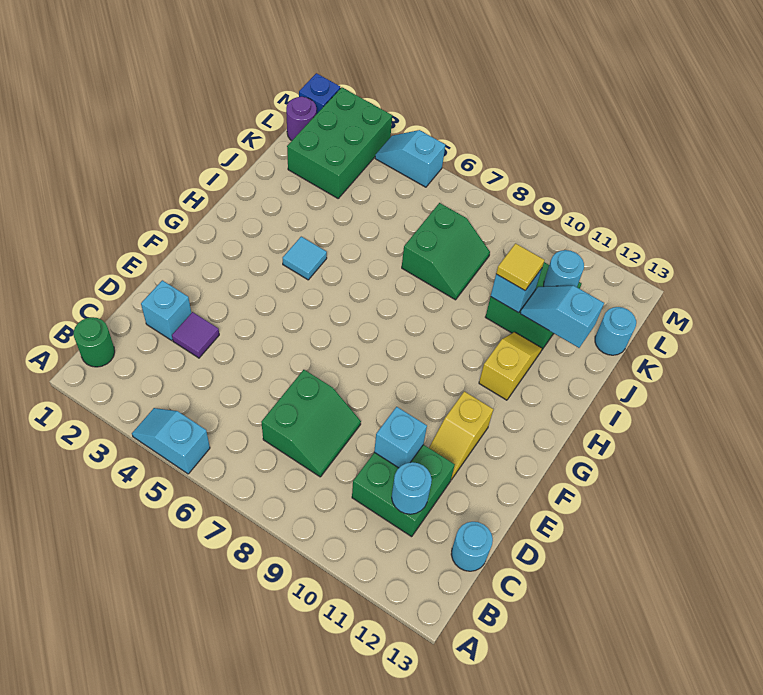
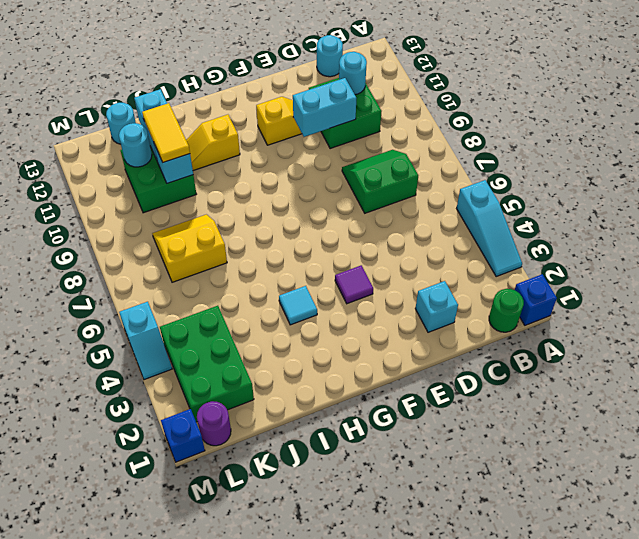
none -> blue 1x1 brick [515,274,557,325]
cyan 1x2 slope [132,408,210,474] -> cyan 1x3 slope [457,180,522,276]
purple 1x1 tile [172,312,219,358] -> purple 1x1 tile moved to [335,265,373,304]
cyan 1x1 brick [374,407,427,468] -> cyan 1x2 brick [293,78,356,137]
green 2x2 slope [402,203,490,300] -> yellow 2x2 slope [152,214,227,282]
yellow 1x1 tile [496,243,544,290] -> yellow 1x2 tile [142,103,190,162]
green 2x3 brick [287,87,392,198] -> green 2x3 brick turned to [160,306,254,422]

